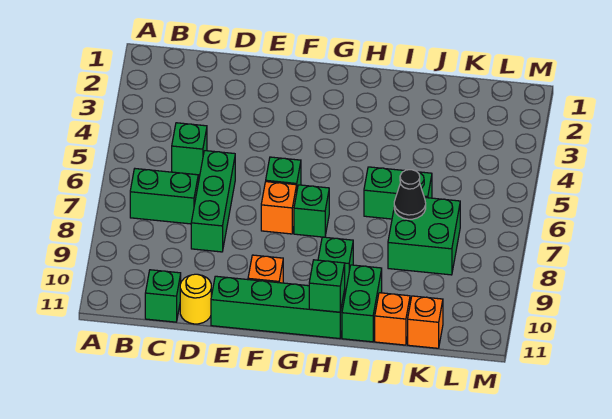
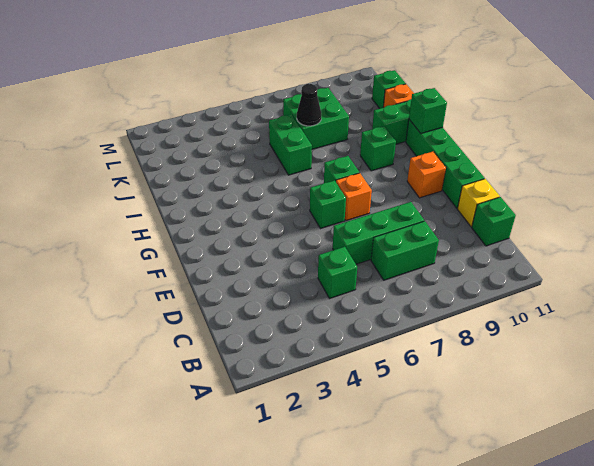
green 1x2 brick [130,169,198,224] -> green 1x2 brick turned to [371,221,439,280]
yellow 1x1 round brick [180,274,211,324] -> yellow 1x1 brick [458,179,500,227]
orange 1x1 brick [408,296,443,348] -> green 1x1 brick [372,70,406,109]

